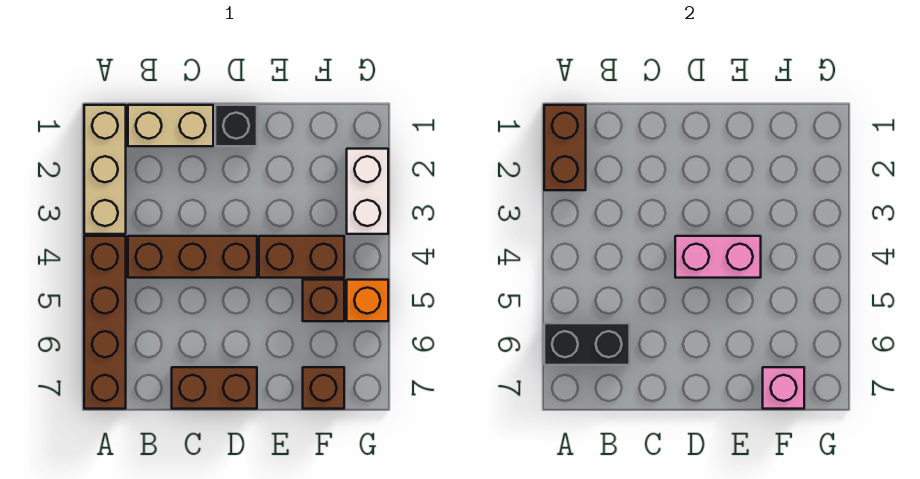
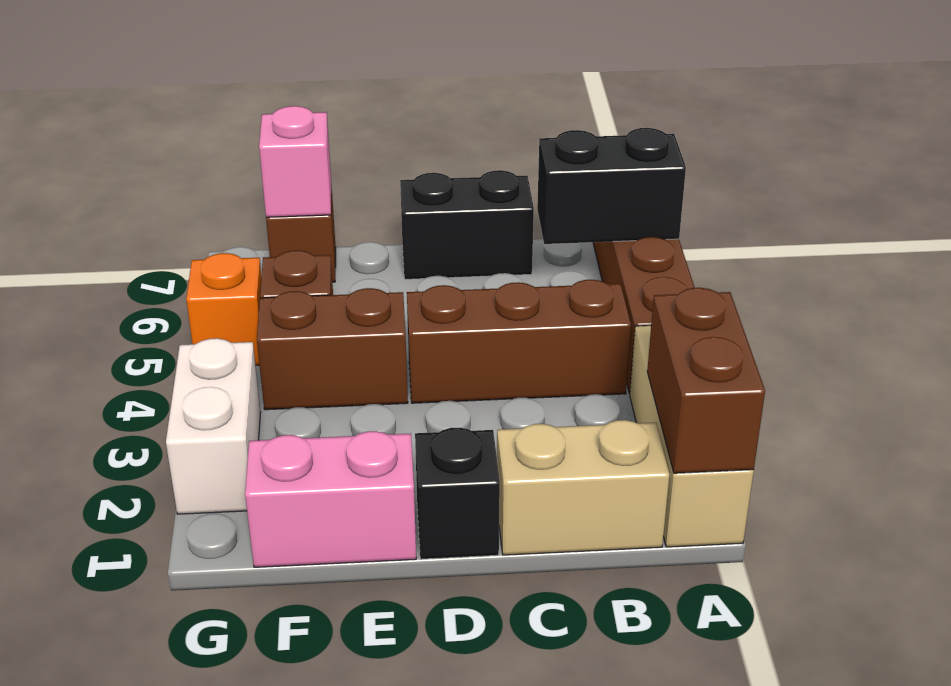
brown 1x2 brick [172,367,257,409] -> black 1x2 brick [400,170,534,279]
pink 1x2 brick [675,236,761,278] -> pink 1x2 brick moved to [245,431,416,567]

